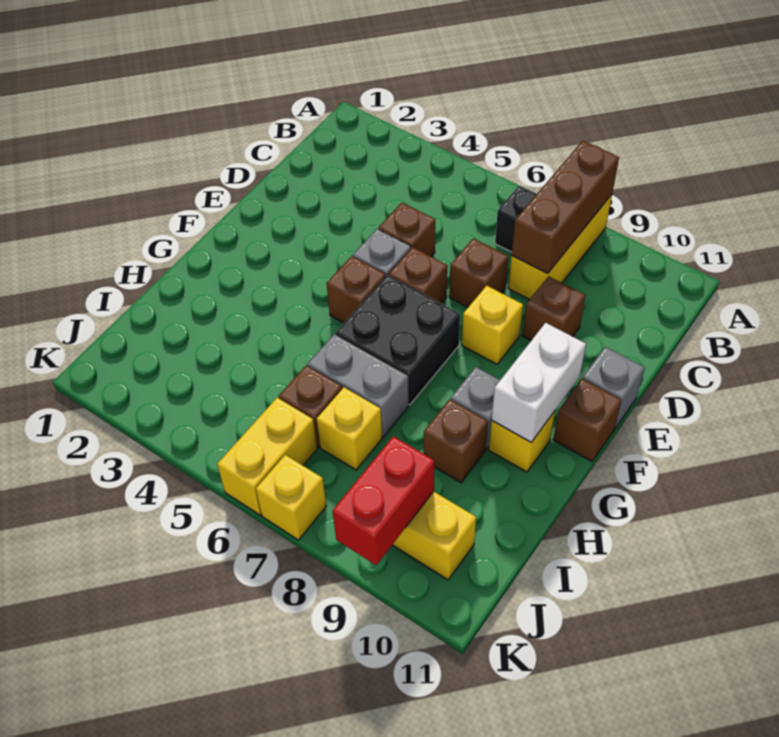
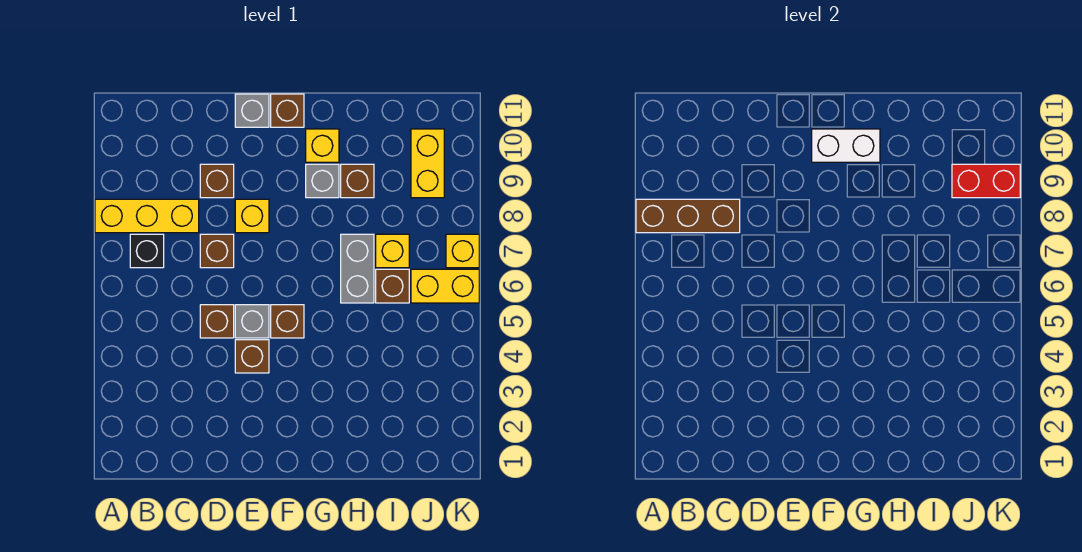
brown 1x1 brick [389,247,447,304] -> brown 1x1 brick moved to [235,340,269,373]
black 2x2 brick [336,275,460,405] -> none

